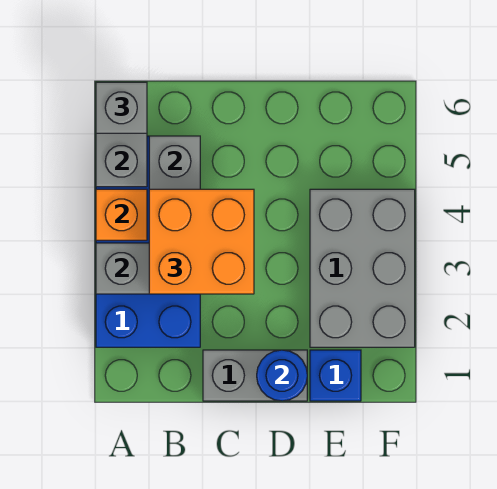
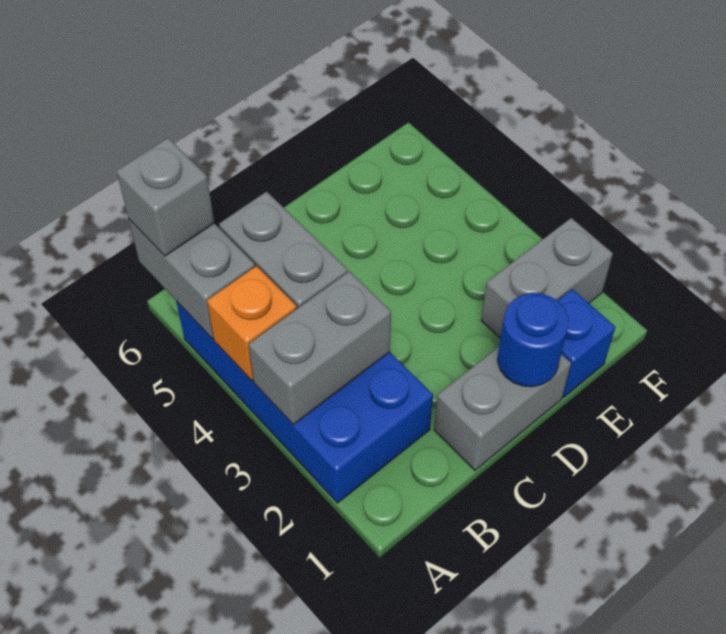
orange 2x2 brick [149,189,254,294] -> none
grey 2x3 brick [310,189,415,347] -> grey 1x2 brick [481,218,613,338]

